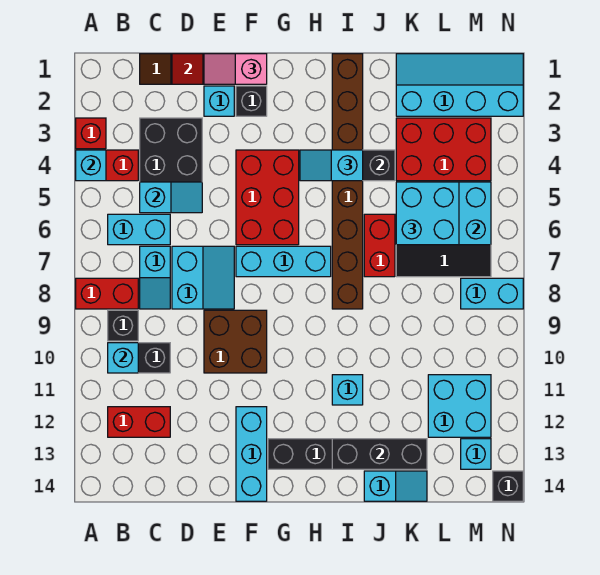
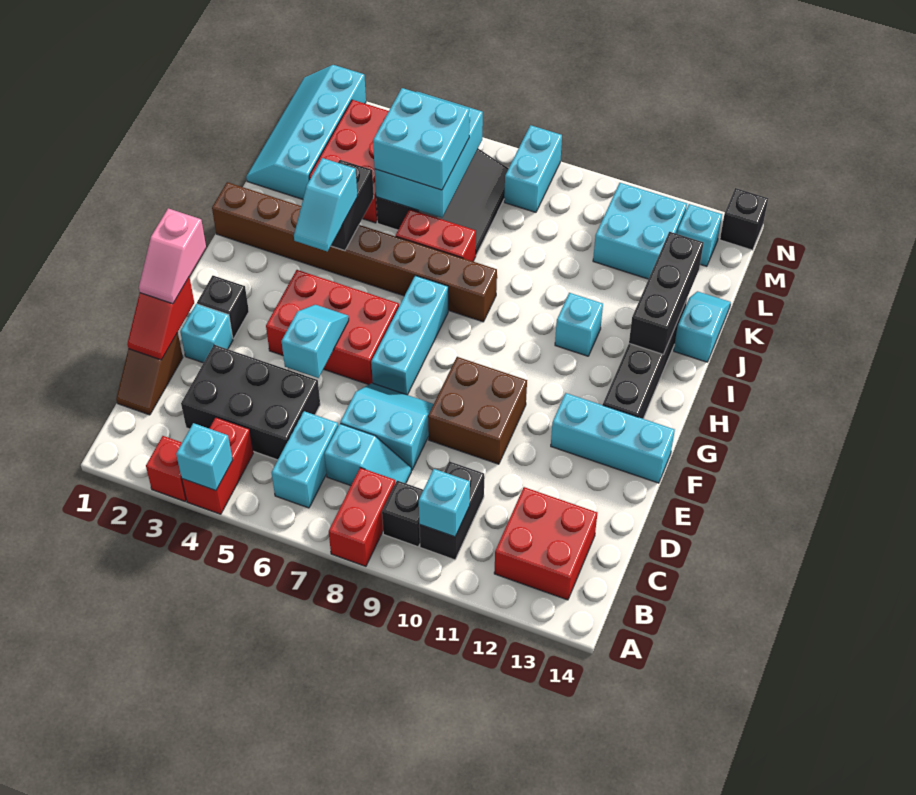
red 1x2 brick [108,407,170,437] -> red 2x2 brick [494,487,597,600]
cyan 1x2 slope [140,182,202,213] -> cyan 1x2 slope moved to [282,305,349,378]

